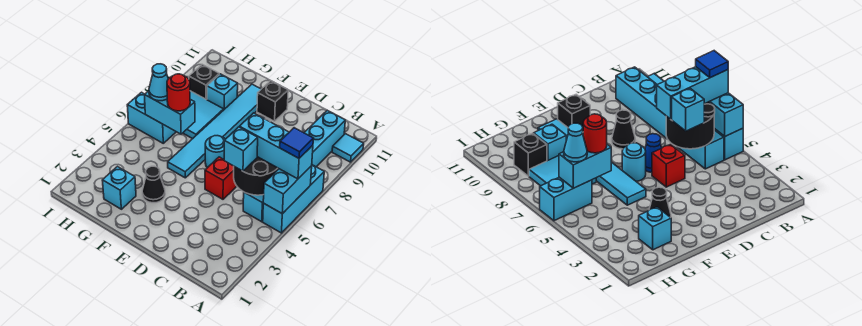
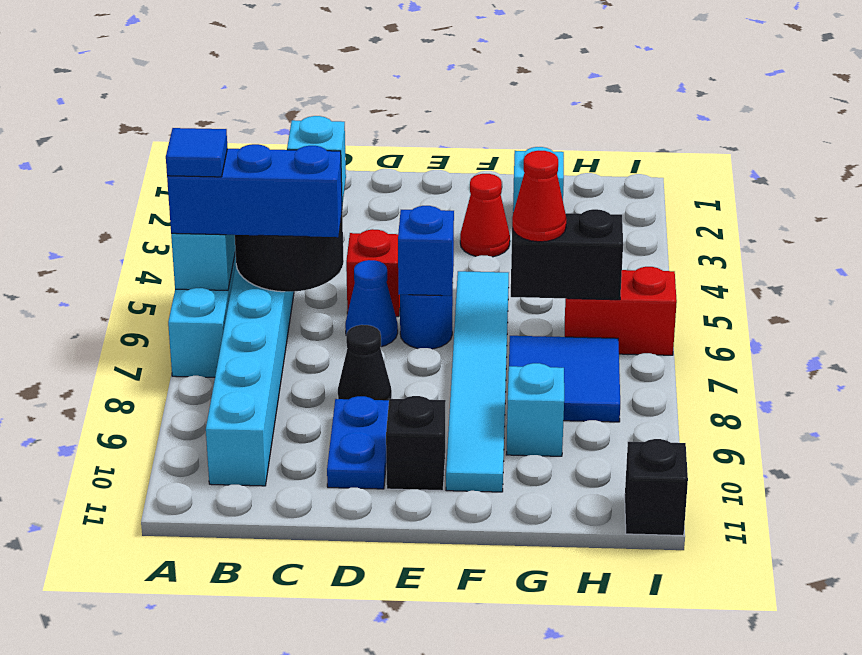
cyan 1x3 brick [239,113,313,179] -> blue 1x3 brick [167,144,342,237]
cyan 1x1 tile [332,134,364,162] -> none
none -> blue 1x2 plate [327,396,389,489]
cyan 1x1 round brick [205,136,225,168] -> blue 1x1 round brick [400,283,453,349]
none -> blue 1x1 brick [398,206,454,296]
black 1x1 cone [142,166,165,203] -> red 1x1 cone [460,174,510,257]
cyan 1x2 brick [144,91,195,134] -> black 1x2 brick [511,209,623,300]
red 1x1 round brick [167,74,190,111] -> red 1x1 cone [512,151,566,242]
cyan 2x2 tile [183,91,224,139] -> blue 2x2 tile [509,336,620,422]
cyan 1x2 brick [127,92,176,143] -> red 1x2 brick [565,267,677,355]
cyan 1x1 cone [149,64,168,101] -> none
black 1x1 brick [189,64,219,100] -> black 1x1 brick moved to [625,439,688,536]

